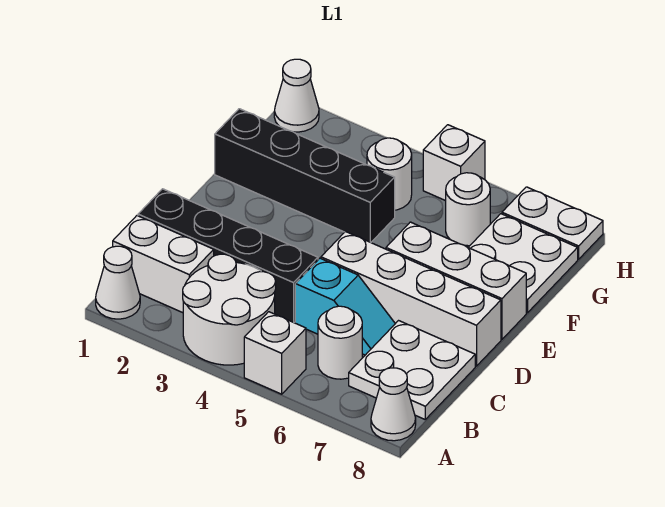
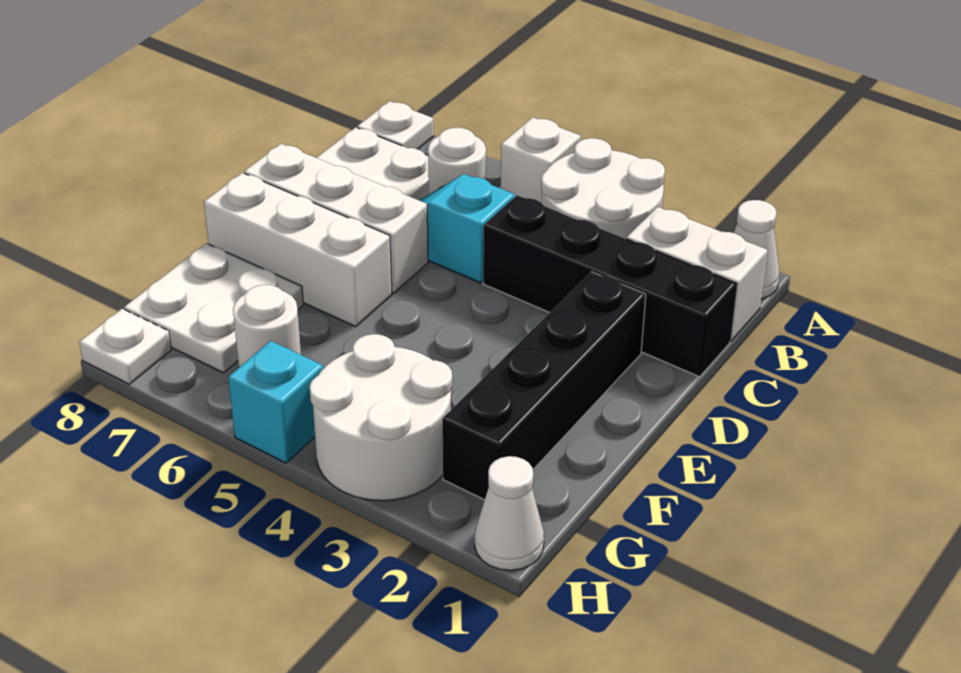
white 1x1 cone [371,368,416,441] -> white 1x1 plate [357,101,434,149]
white 1x4 brick [321,232,501,366] -> white 1x3 brick [244,144,428,293]
black 1x4 brick [215,109,395,242] -> black 1x4 brick turned to [442,272,646,500]
white 1x1 round brick [367,138,412,210] -> white 2x2 round brick [310,334,452,501]
white 1x1 brick [423,125,485,201] -> cyan 1x1 brick [228,341,323,463]
white 1x2 plate [502,187,603,259] -> white 1x1 plate [79,309,171,384]

